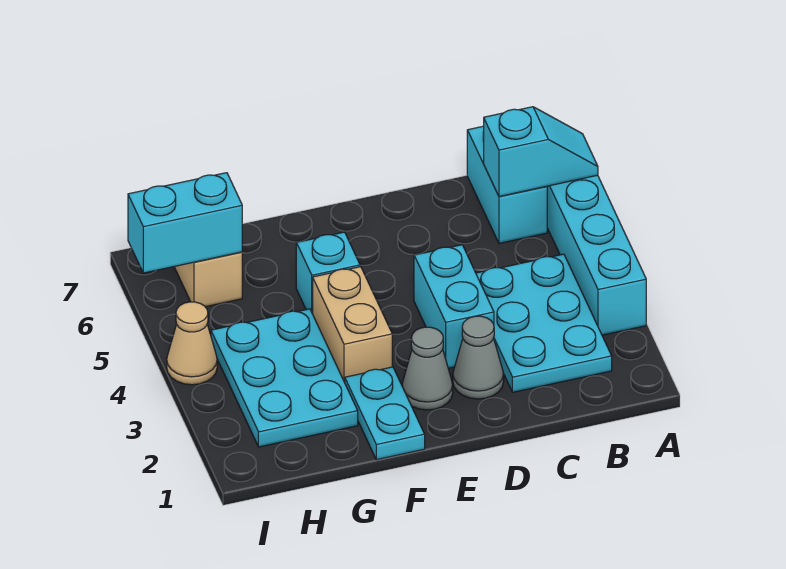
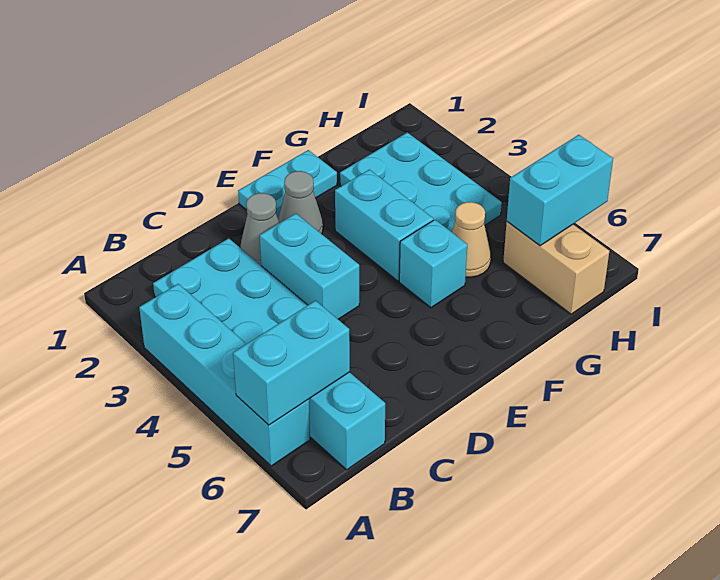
cyan 1x2 slope [483,107,598,196] -> cyan 1x2 brick [233,301,350,425]
cyan 1x2 plate [345,367,425,460] -> cyan 1x2 plate turned to [238,150,337,218]
tan 1x2 brick [313,267,392,382] -> cyan 1x2 brick [335,170,433,281]
tan 1x1 cone [167,302,217,385] -> tan 1x1 cone moved to [452,202,491,277]

